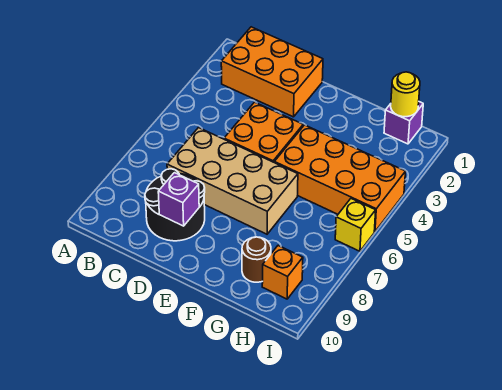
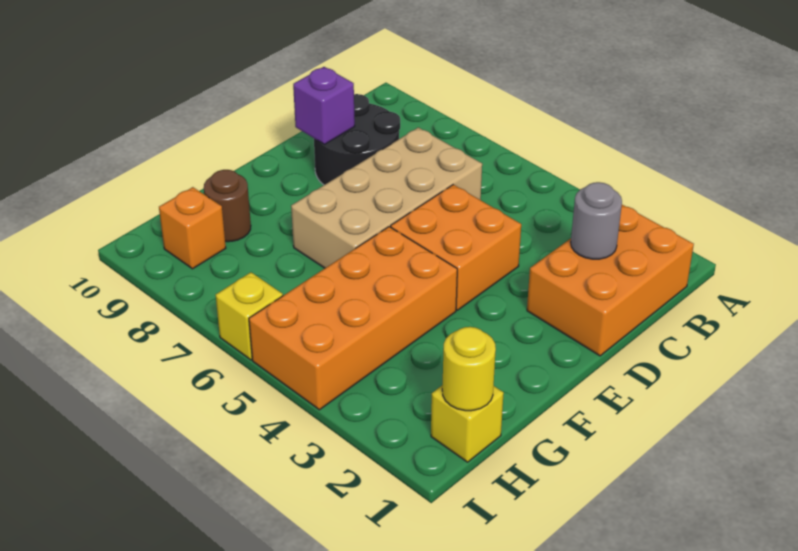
none -> grey 1x1 round brick [571,182,622,259]
purple 1x1 brick [384,102,423,144] -> yellow 1x1 brick [431,385,504,462]

